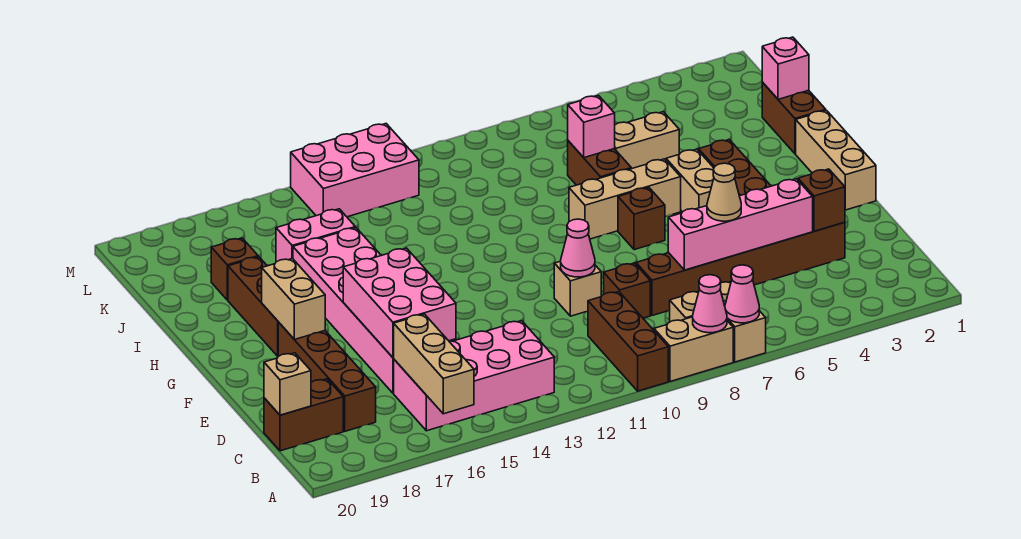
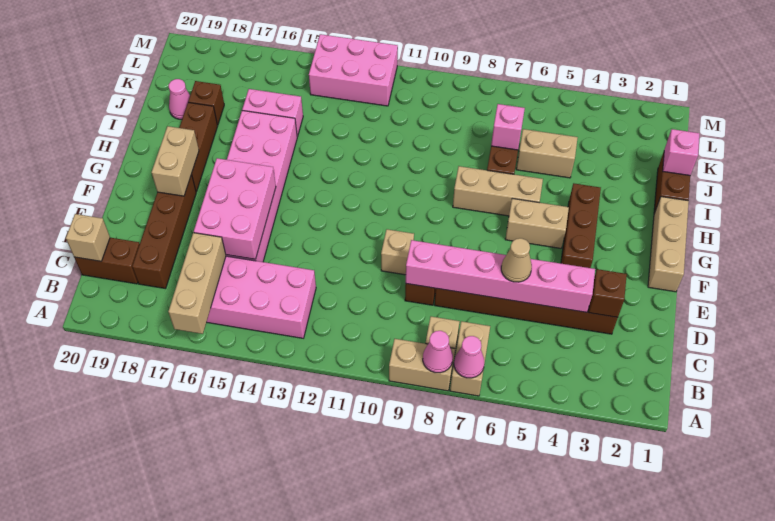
brown 1x3 brick [588,292,668,391] -> none
pink 1x4 brick [668,179,813,270] -> pink 1x6 brick [406,240,595,312]
pink 1x1 cone [561,219,595,277] -> pink 1x1 cone moved to [169,79,190,119]
tan 1x2 brick [666,149,714,212] -> tan 1x2 brick turned to [505,198,569,248]
brown 1x1 brick [618,187,665,250] -> none

